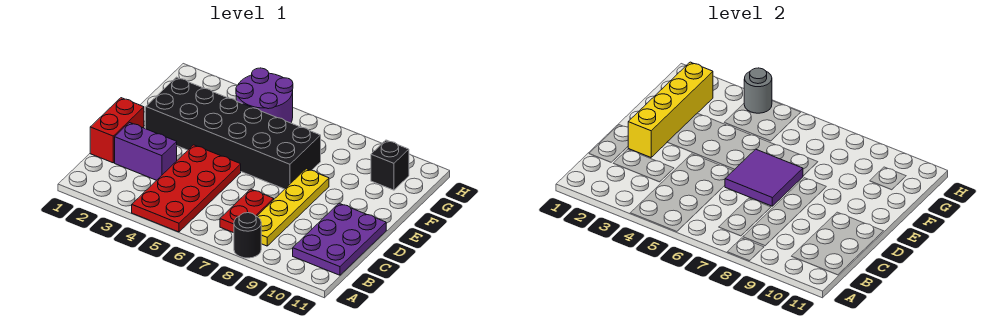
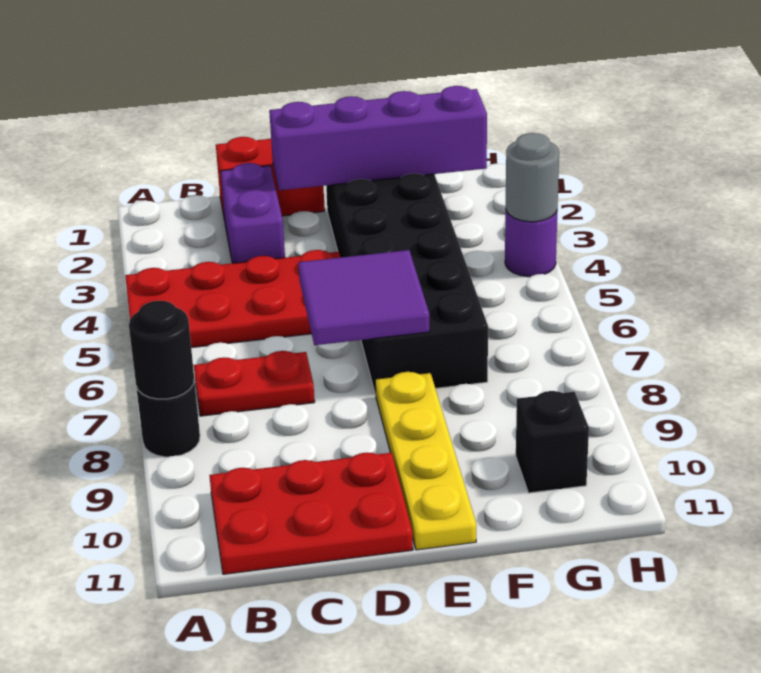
none -> black 1x1 round brick [129,301,194,399]
yellow 1x4 plate [257,169,329,246] -> yellow 1x4 plate turned to [375,372,476,550]
purple 2x3 plate [293,203,386,275] -> red 2x3 plate [209,453,413,574]
yellow 1x4 brick [628,62,713,157] -> purple 1x4 brick [269,86,487,190]
purple 2x2 round brick [236,68,293,123] -> purple 1x1 round brick [505,211,557,277]

